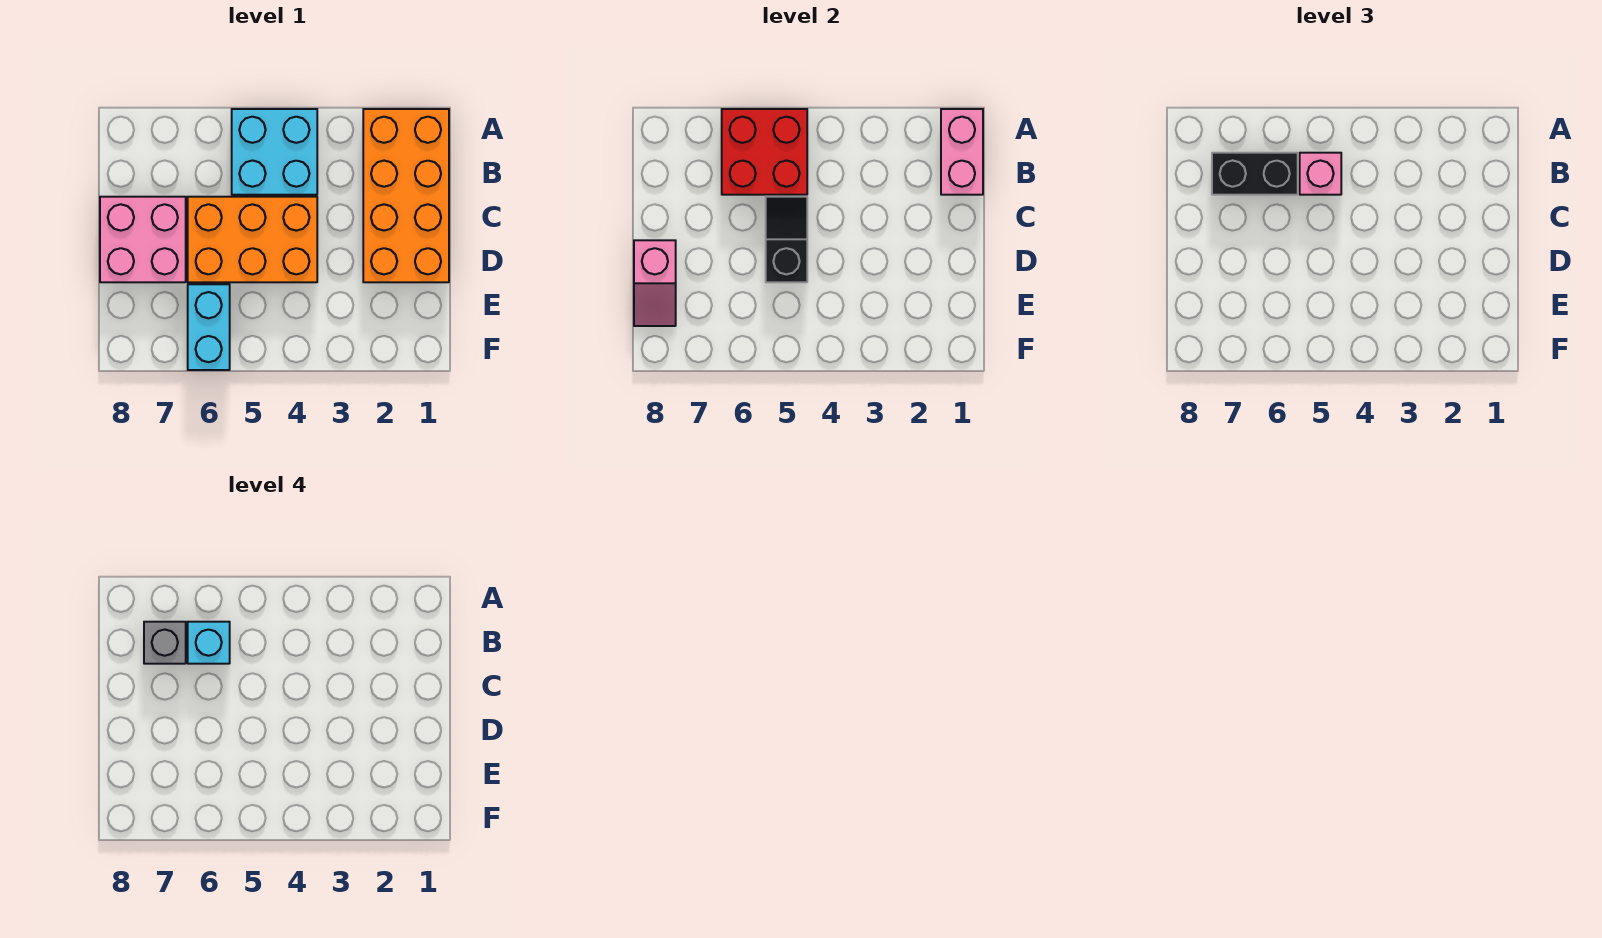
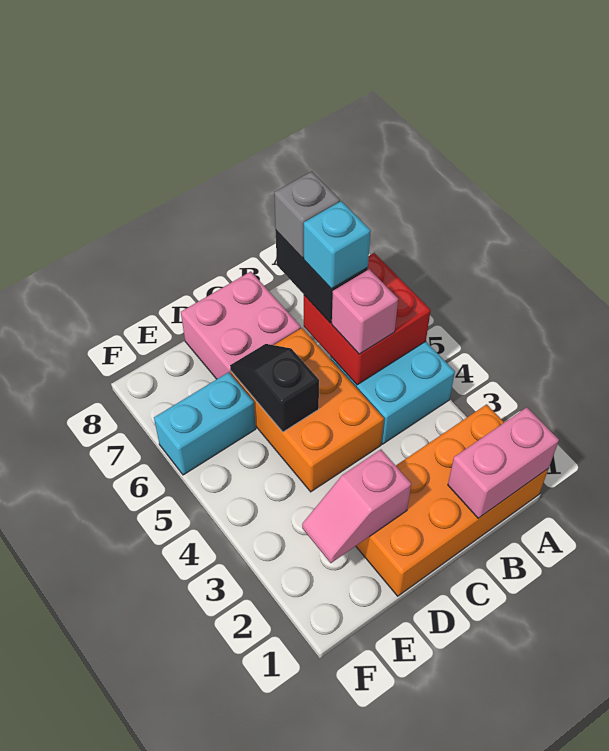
black 1x2 slope [766,197,807,282] -> black 1x2 slope turned to [230,344,319,432]
pink 1x2 slope [634,240,676,326] -> pink 1x2 slope moved to [302,450,411,563]

